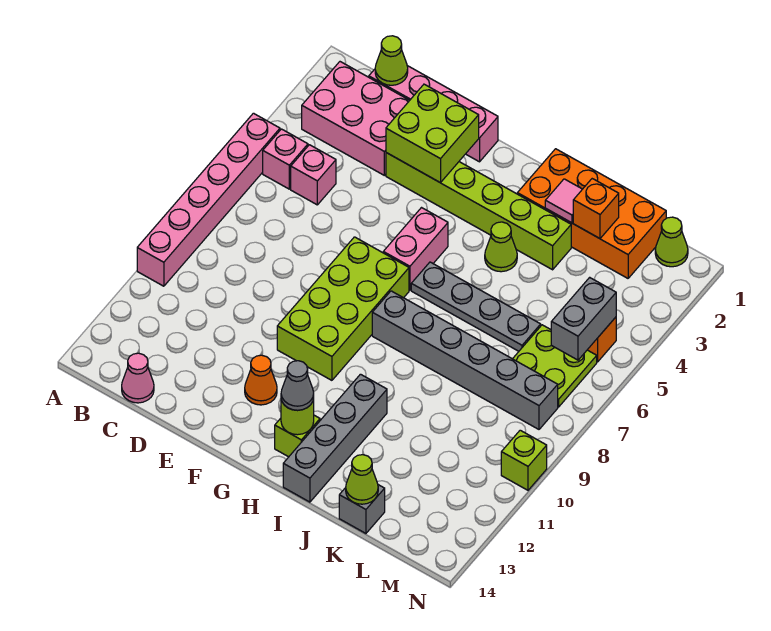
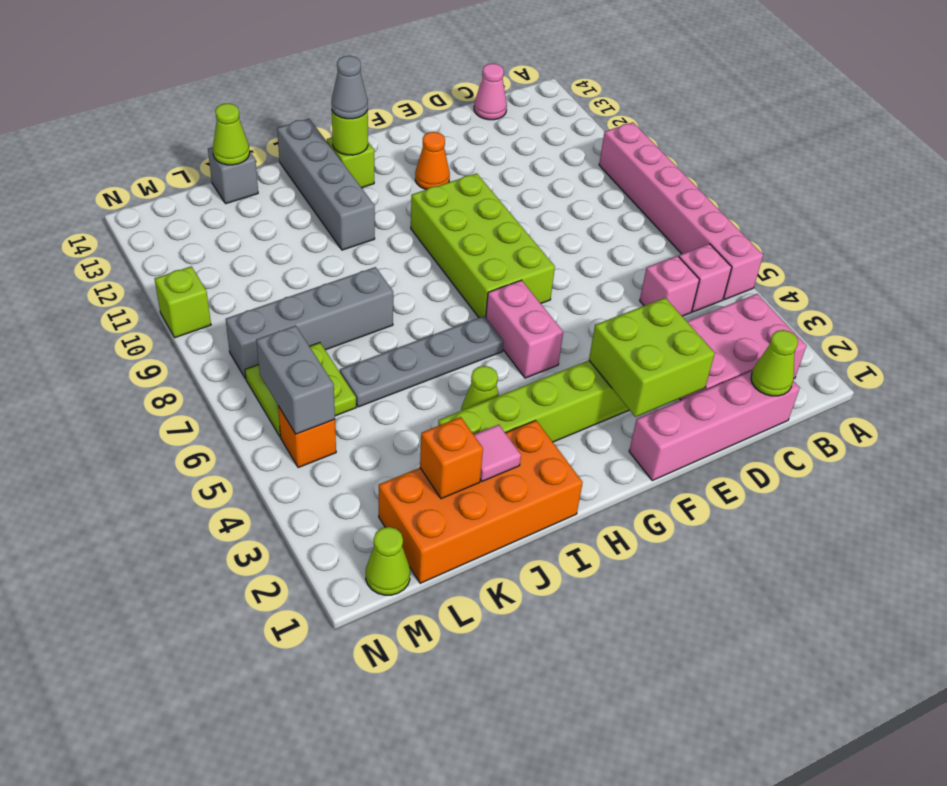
grey 1x6 brick [372,291,558,429] -> grey 1x4 brick [226,267,393,379]

